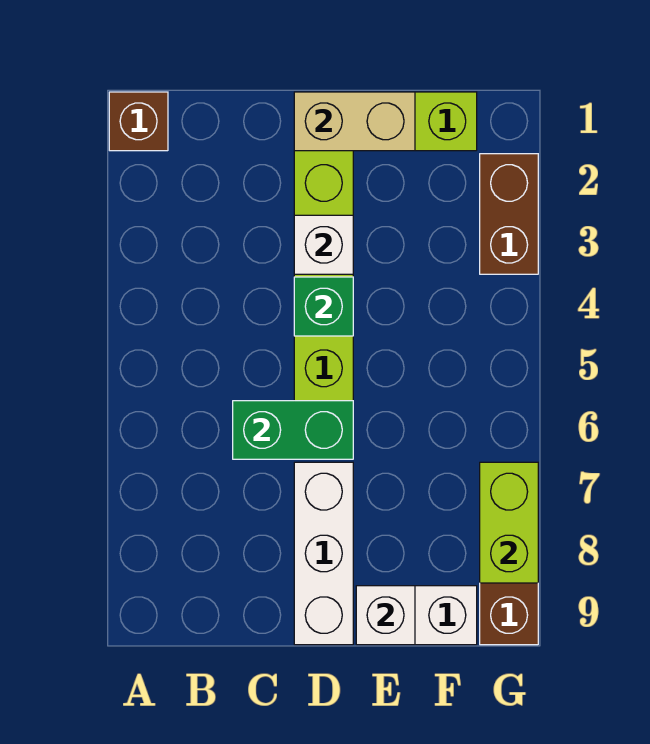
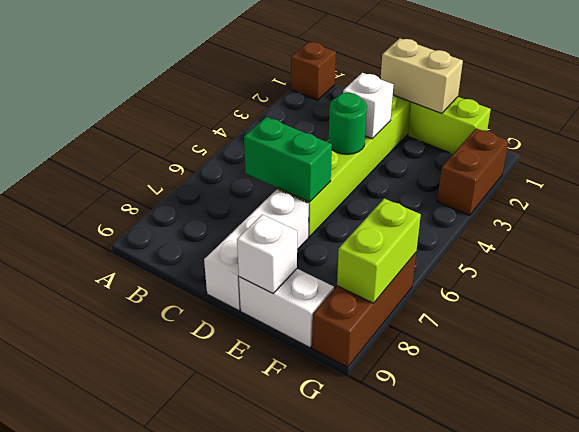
green 1x1 brick [294,277,353,336] -> green 1x1 round brick [328,93,367,154]

